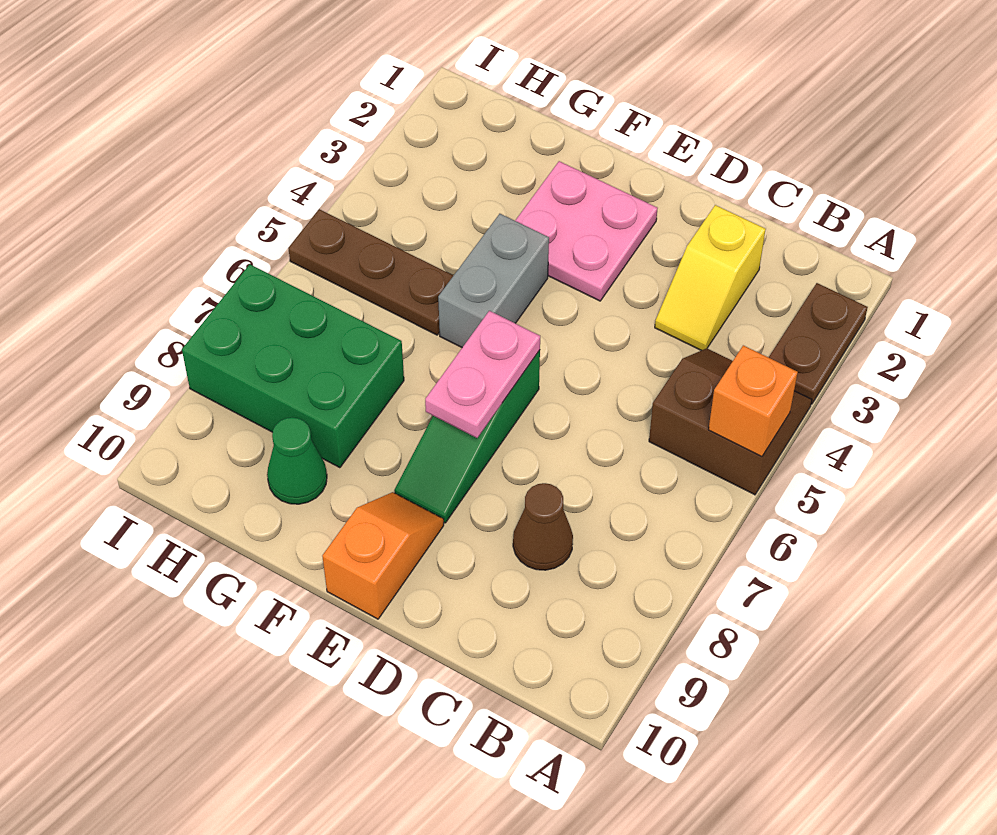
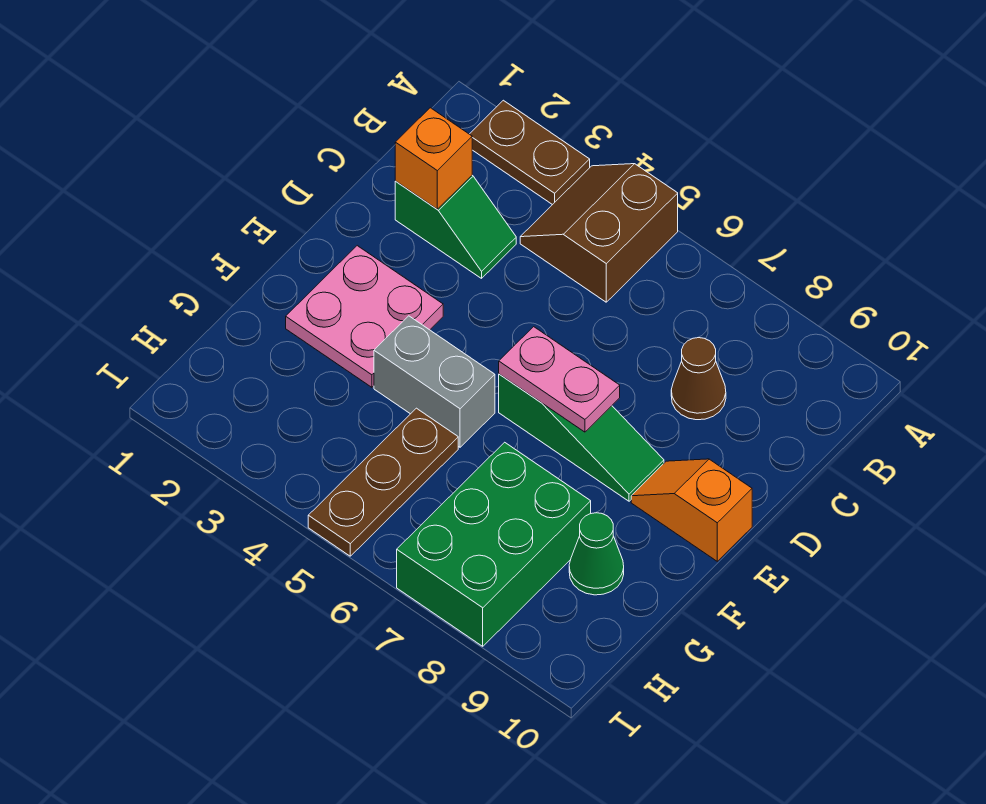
orange 1x1 brick [709,345,798,457] -> orange 1x1 brick moved to [395,108,472,209]
yellow 1x2 slope [655,205,766,351] -> green 1x2 slope [395,176,516,278]

